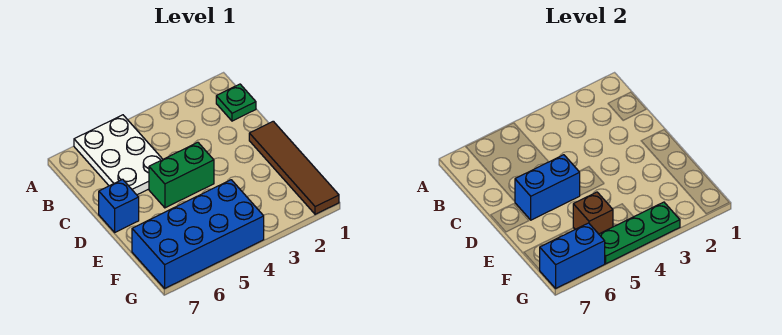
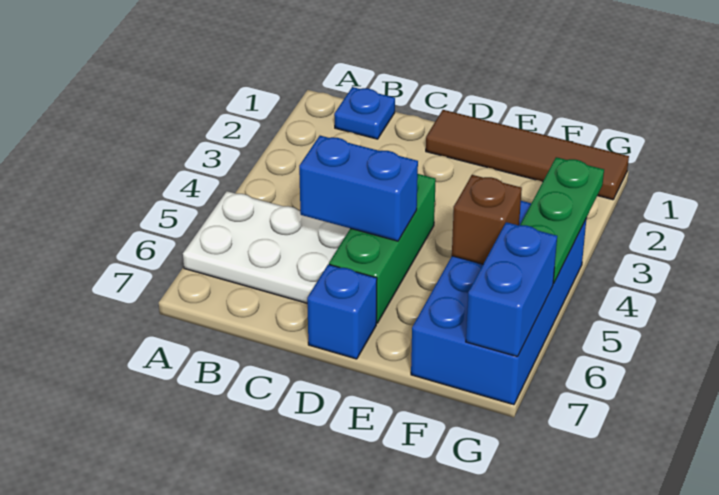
green 1x1 plate [216,84,256,121] -> blue 1x1 plate [334,87,395,139]
green 1x2 brick [149,142,214,208] -> green 1x3 brick [329,174,436,323]
blue 1x2 brick [515,155,580,220] -> blue 1x2 brick turned to [299,136,418,241]

